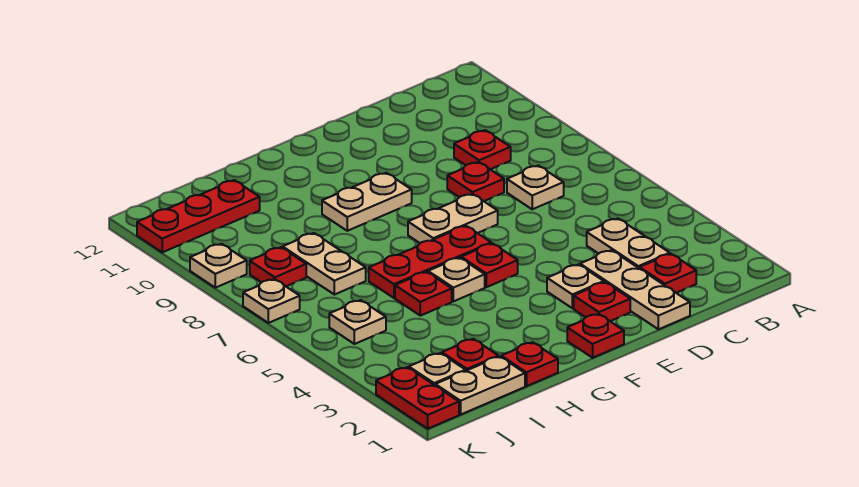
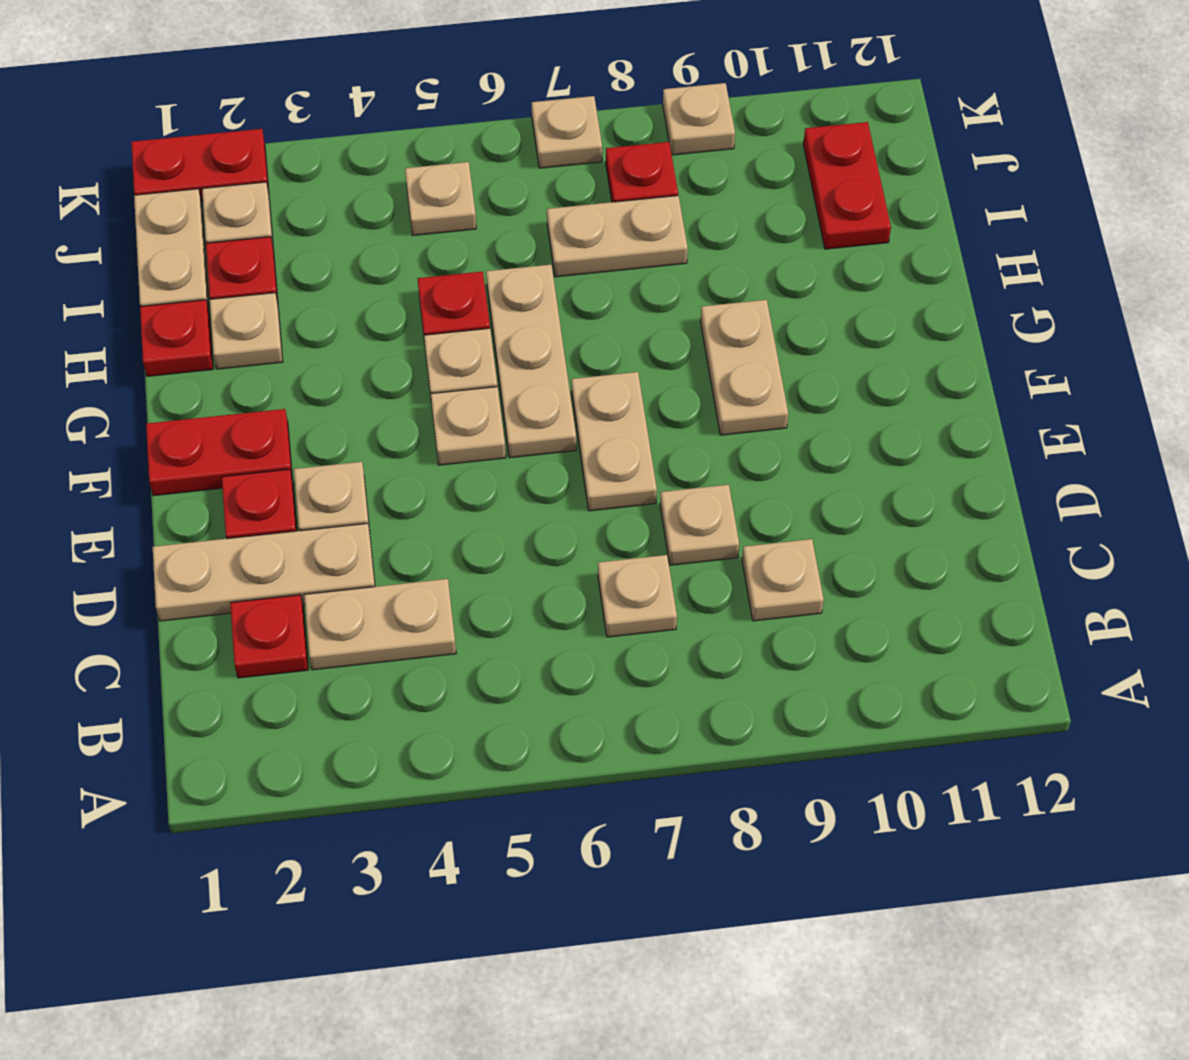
red 1x1 plate [454,130,511,169] -> tan 1x1 plate [742,539,824,621]
red 1x1 plate [447,162,504,201] -> tan 1x1 plate [660,485,739,565]
red 1x1 plate [567,314,624,358] -> red 1x2 plate [146,409,293,496]
red 1x1 plate [461,243,518,287] -> tan 1x1 plate [431,387,506,465]
red 1x3 plate [369,226,491,298] -> tan 1x3 plate [486,265,576,458]
none -> tan 1x1 plate [210,293,283,369]
red 1x3 plate [137,180,260,252] -> red 1x2 plate [803,122,891,249]

